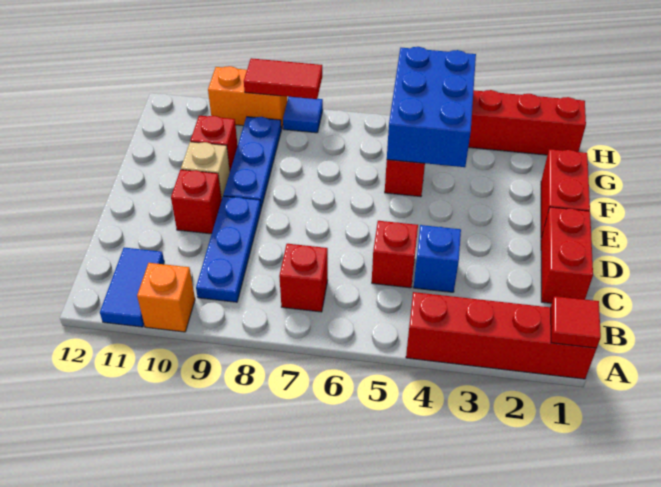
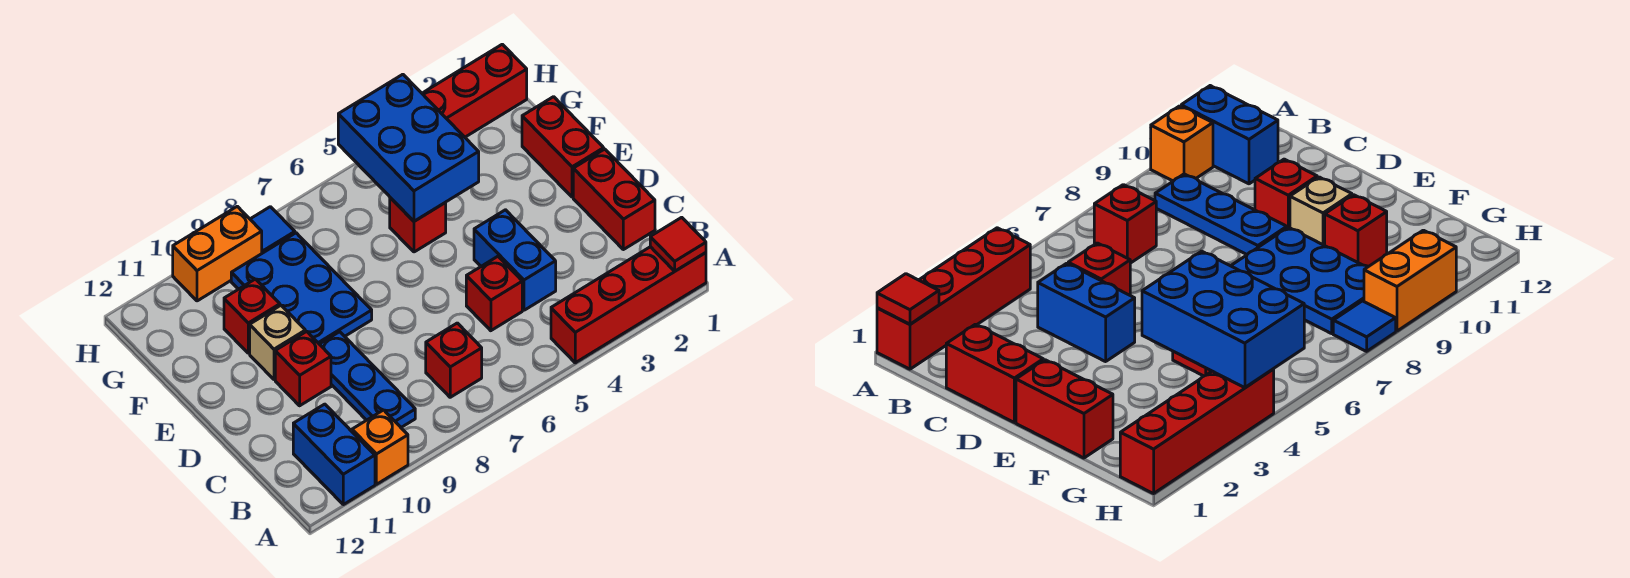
blue 1x2 tile [100,248,164,327] -> blue 1x2 brick [293,404,375,505]
blue 1x1 brick [414,225,461,292] -> blue 1x2 brick [474,210,556,310]
blue 1x3 plate [223,117,281,208] -> blue 2x3 plate [231,233,372,344]
red 1x2 tile [244,58,322,99] -> none

